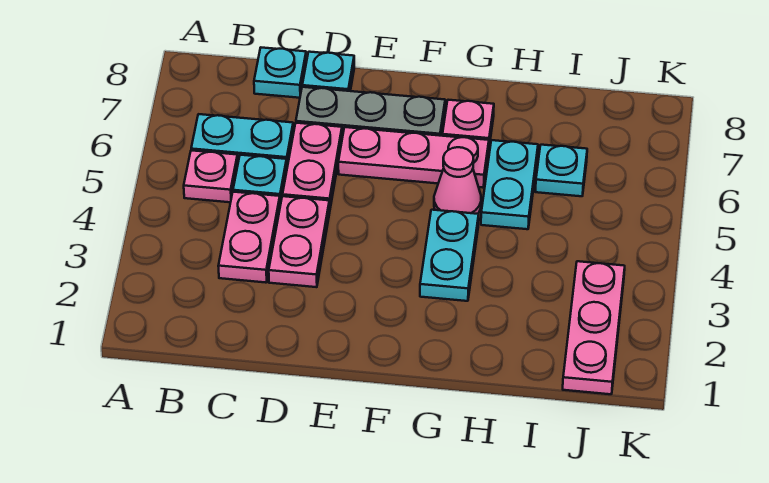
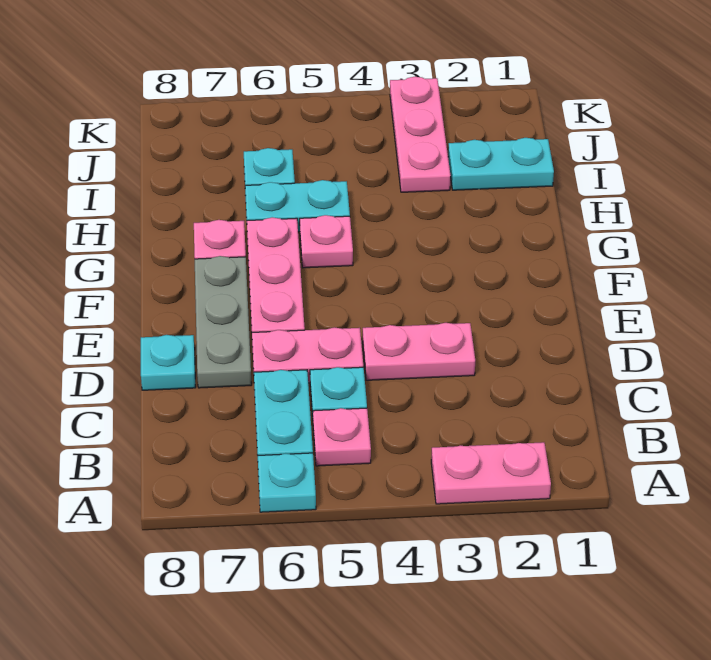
pink 1x2 plate [218,192,280,283] -> pink 1x2 plate moved to [431,442,551,504]
cyan 1x1 plate [254,48,306,98] -> cyan 1x1 plate moved to [258,453,316,512]
cyan 1x2 plate [420,210,479,301] -> cyan 1x2 plate moved to [448,138,554,190]
pink 1x1 cone [434,147,481,214] -> pink 1x1 plate [300,215,353,268]
pink 1x3 plate [563,261,625,394] -> pink 1x3 plate turned to [390,77,451,192]

